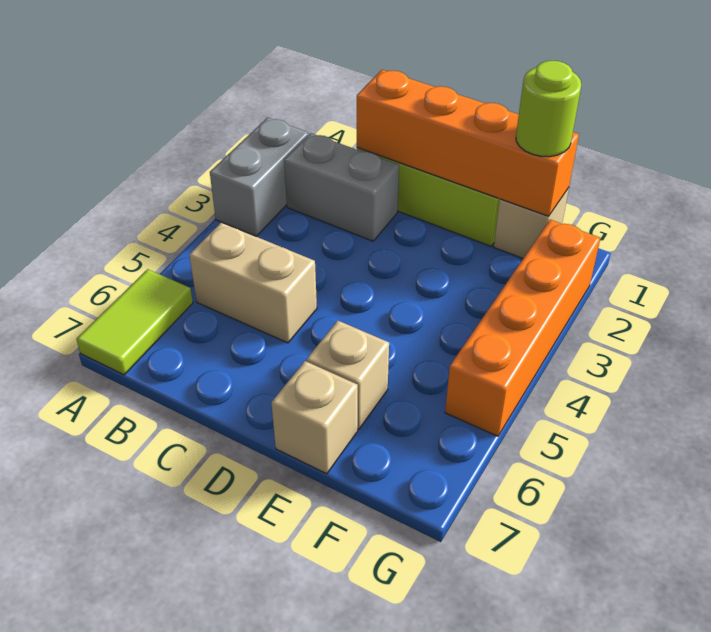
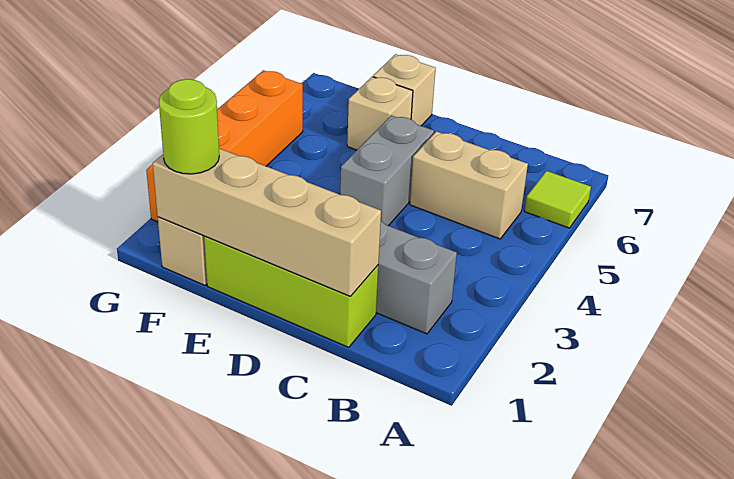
grey 1x2 brick [210,118,309,236] -> grey 1x2 brick moved to [340,115,434,226]
lime 1x2 tile [76,269,193,375] -> lime 1x1 tile [524,171,591,228]
orange 1x4 brick [357,70,579,216] -> tan 1x4 brick [153,148,381,296]

